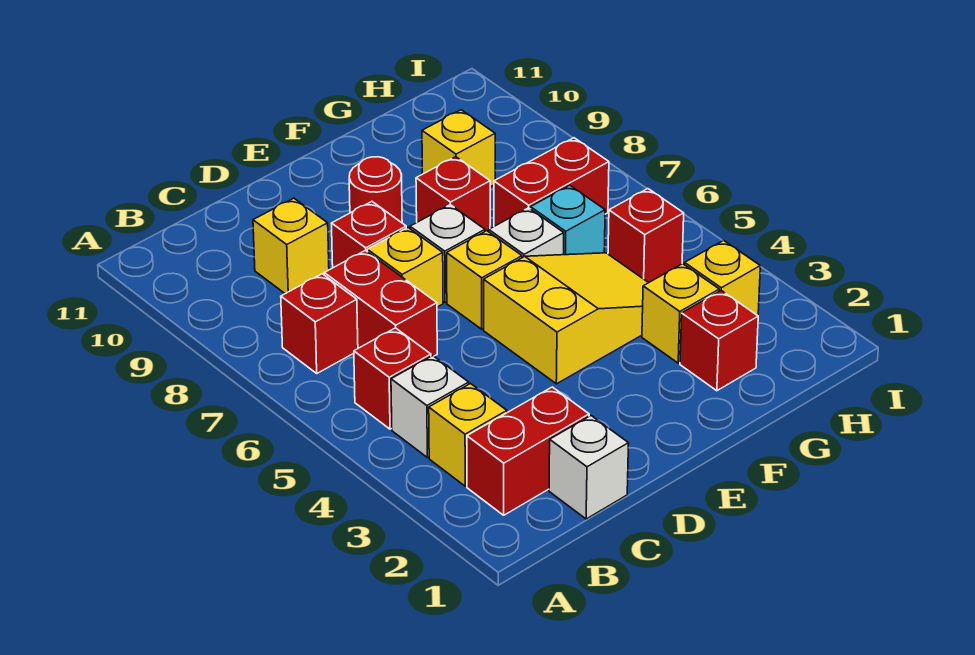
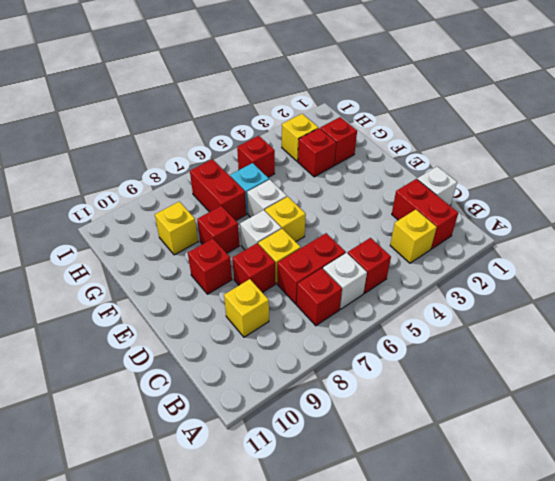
white 1x1 brick [391,356,469,458] -> white 1x1 brick moved to [323,253,367,309]
yellow 2x3 slope [484,253,648,384] -> none
red 1x1 round brick [349,157,402,223] -> red 1x1 brick [188,239,232,294]
yellow 1x1 brick [642,264,719,363] -> red 1x1 brick [298,128,336,177]

